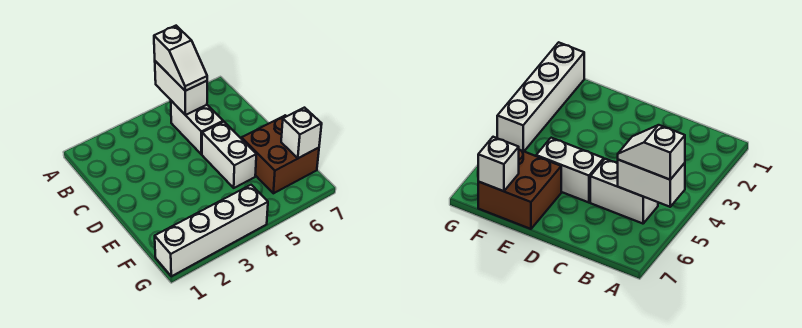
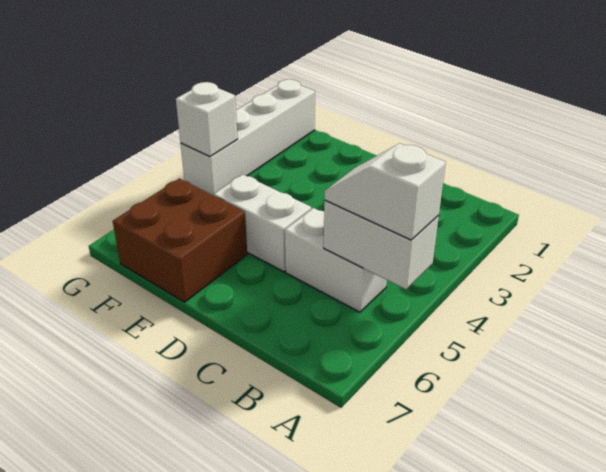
white 1x1 brick [281,108,322,158] -> white 1x1 brick moved to [176,82,238,157]

